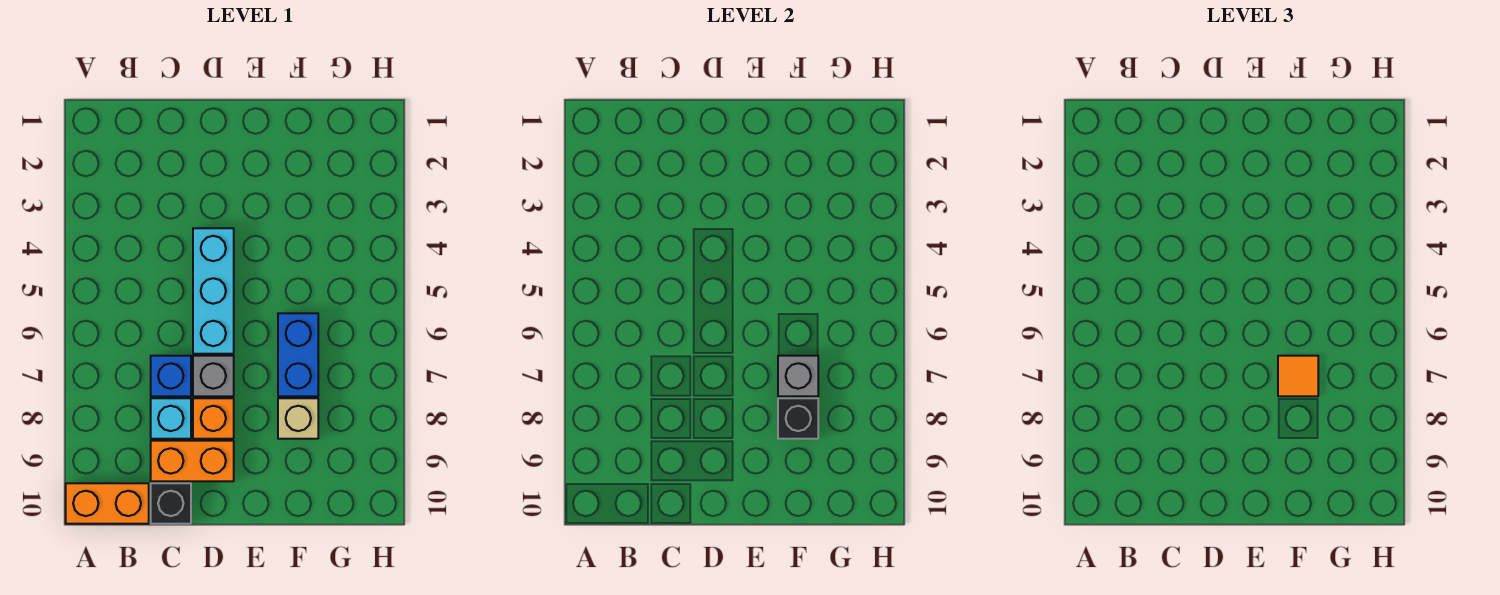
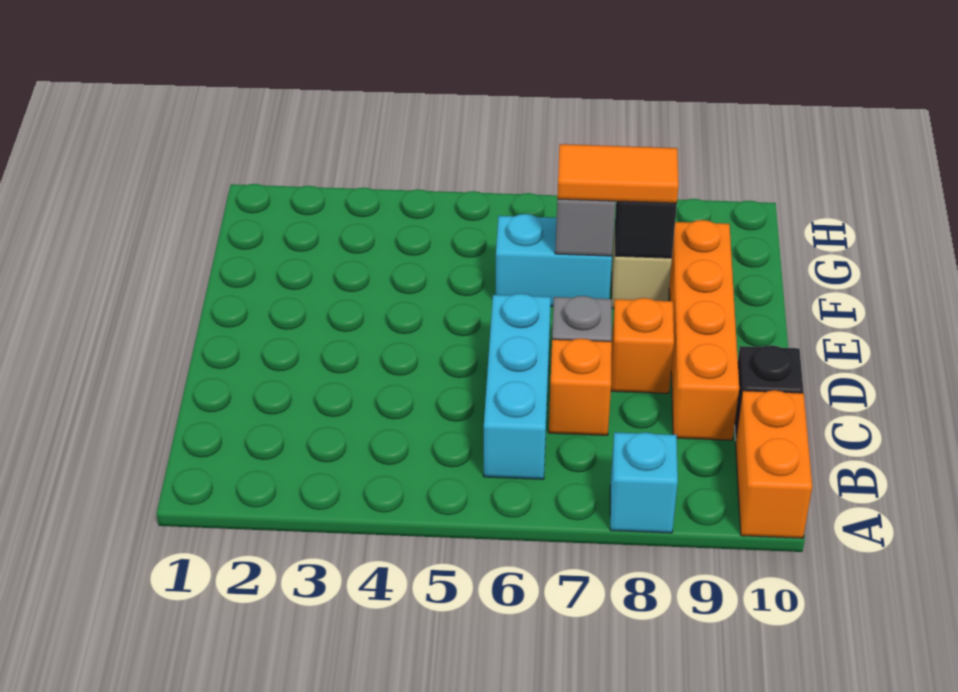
blue 1x1 brick [151,356,191,396] -> orange 1x1 brick [549,338,612,435]
cyan 1x1 brick [151,398,191,439] -> cyan 1x1 brick moved to [610,432,678,533]
orange 1x2 brick [151,441,234,481] -> orange 1x4 brick [669,220,739,440]
cyan 1x3 brick [193,228,234,354] -> cyan 1x3 brick turned to [484,294,551,479]
blue 1x2 brick [278,313,318,396] -> cyan 1x2 brick [496,214,612,306]
orange 1x1 tile [1278,356,1318,396] -> orange 1x2 tile [557,144,679,203]

